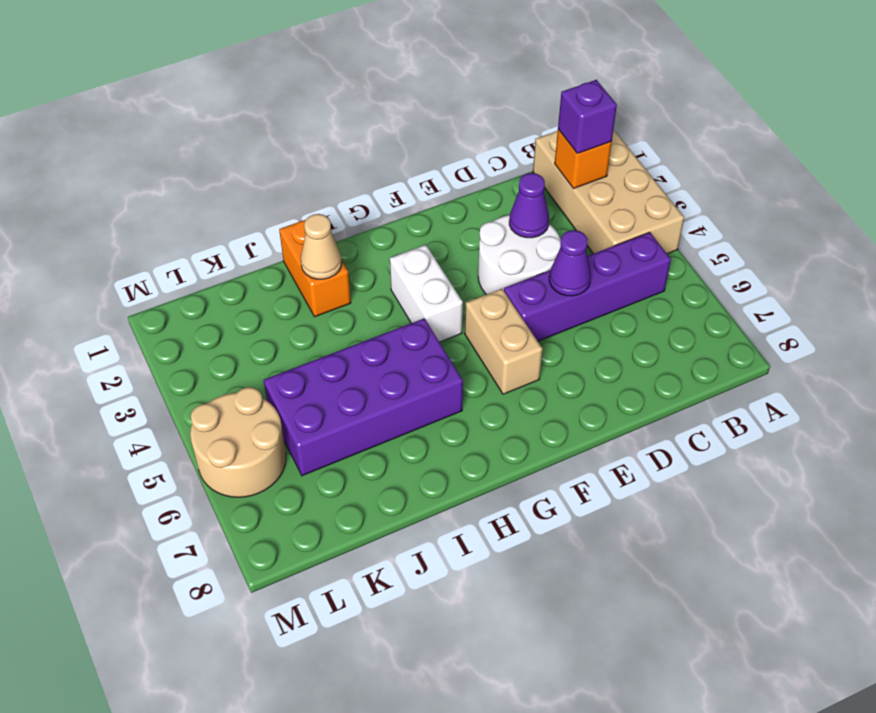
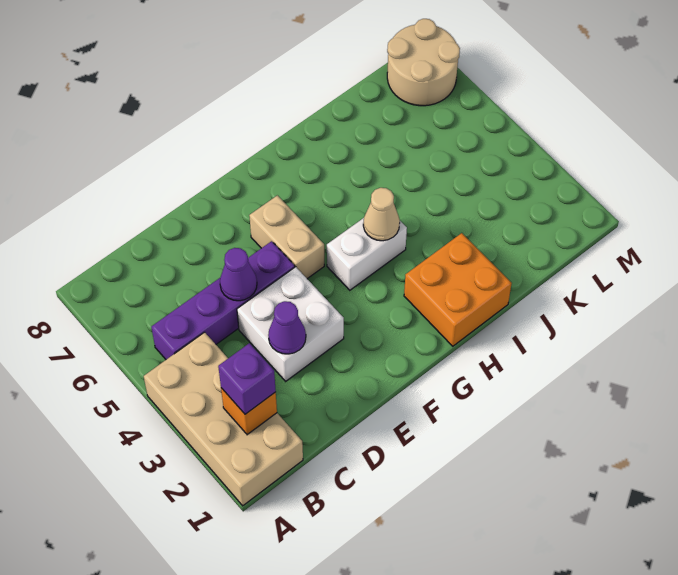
white 2x2 round brick [478,215,561,295] -> white 2x2 brick [237,267,344,381]
white 1x2 brick [390,245,463,342] -> white 1x2 brick turned to [327,218,407,290]
purple 2x4 brick [264,318,463,476] -> none
orange 1x2 brick [279,220,351,317] -> orange 2x2 brick [404,233,512,346]
tan 1x1 cone [301,214,342,279] -> tan 1x1 cone moved to [363,188,400,241]
tan 2x2 round brick [190,387,286,497] -> tan 2x2 round brick moved to [387,19,460,106]

